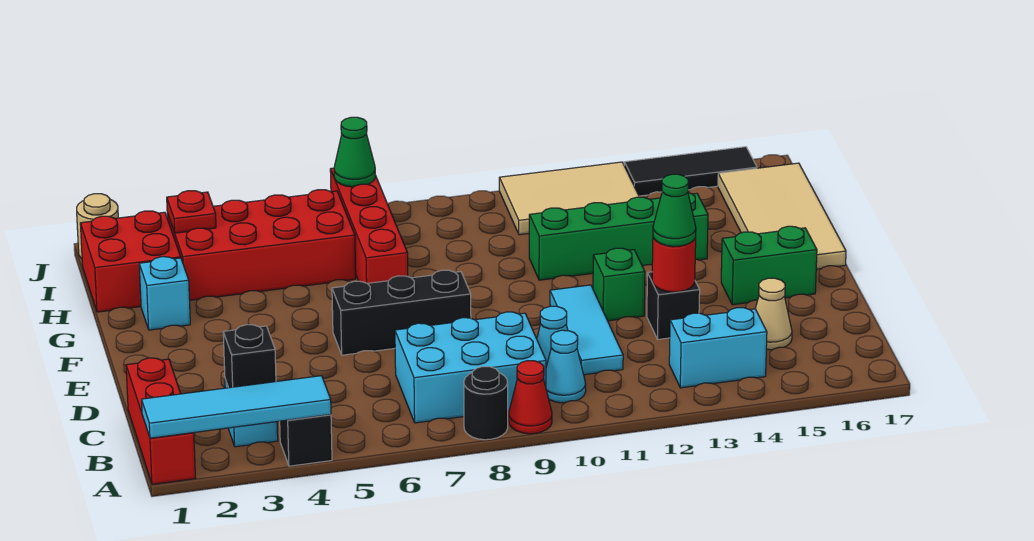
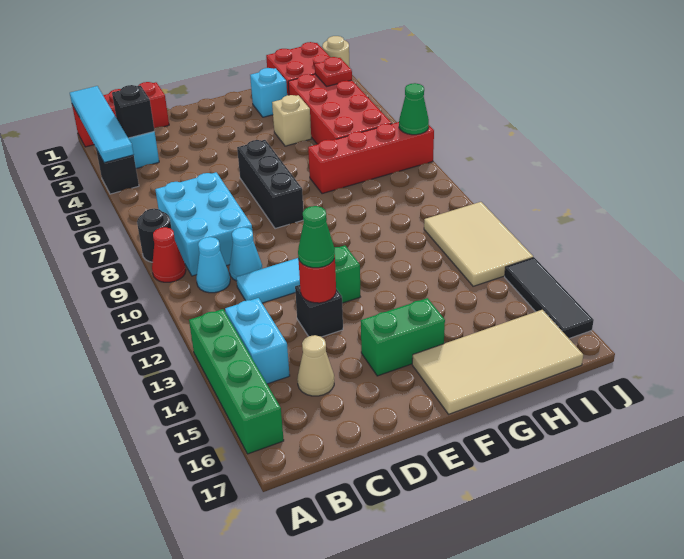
green 1x2 brick [721,226,817,305] -> green 1x2 brick turned to [361,298,445,376]
none -> tan 1x1 brick [272,95,311,146]
green 1x4 brick [529,193,708,280] -> green 1x4 brick moved to [189,309,284,454]

